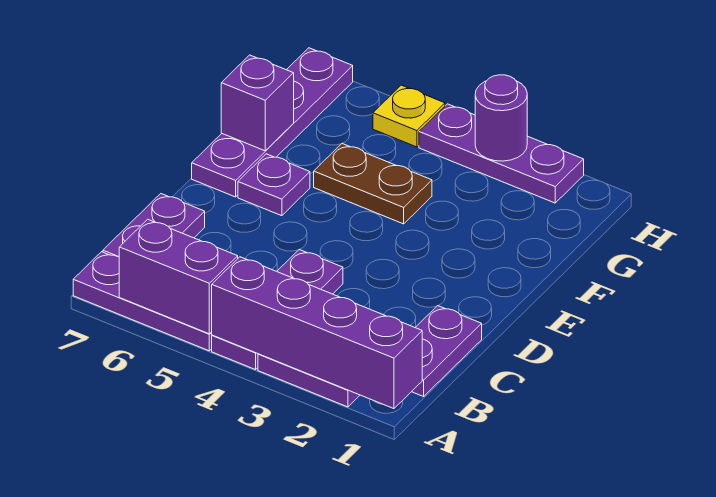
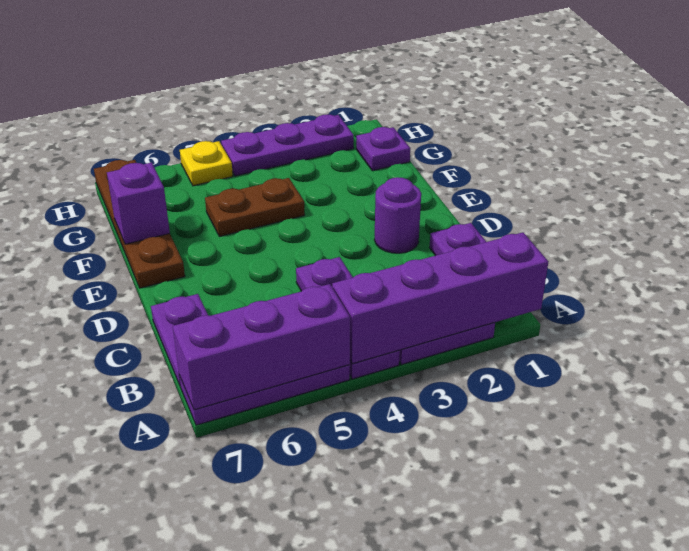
purple 1x2 brick [119,219,238,334] -> purple 1x3 brick [173,284,350,410]
purple 1x1 plate [238,154,310,216] -> purple 1x1 plate moved to [356,127,410,171]
purple 1x4 plate [192,48,353,197] -> brown 1x4 plate [94,160,185,288]
purple 1x1 round brick [475,75,527,161] -> purple 1x1 round brick moved to [374,177,421,253]

